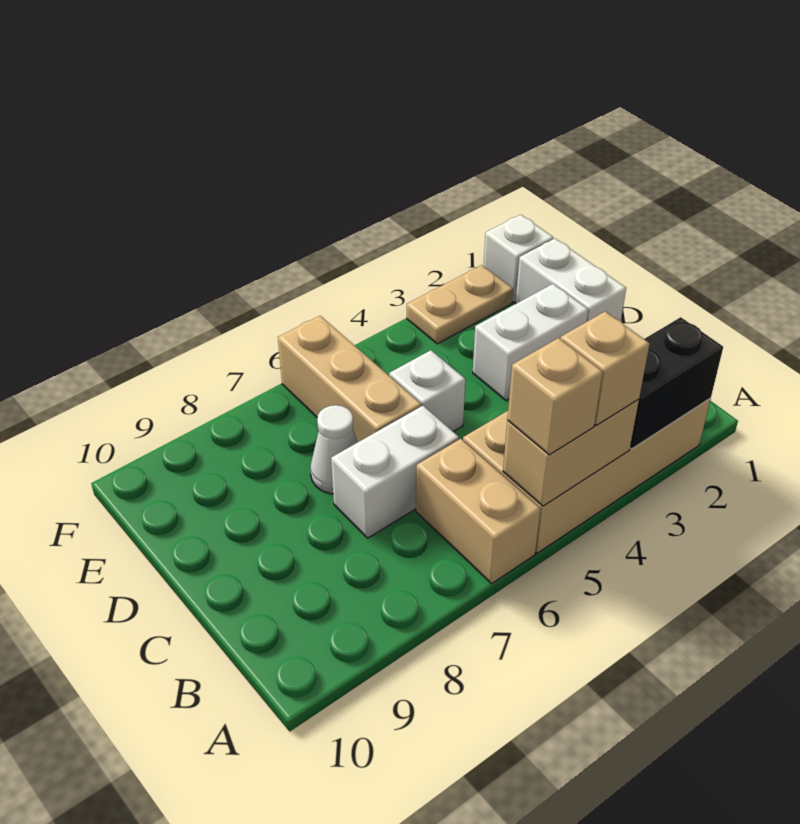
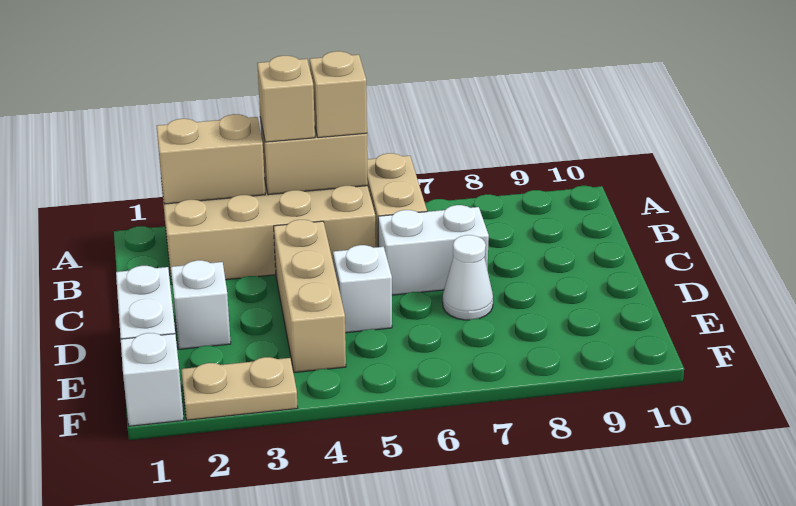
black 1x2 brick [630,317,723,449] -> tan 1x2 brick [157,114,265,204]
white 1x2 brick [473,284,588,401] -> white 1x1 brick [171,260,231,349]
tan 1x3 brick [278,316,421,442] -> tan 1x3 brick moved to [274,220,346,372]

